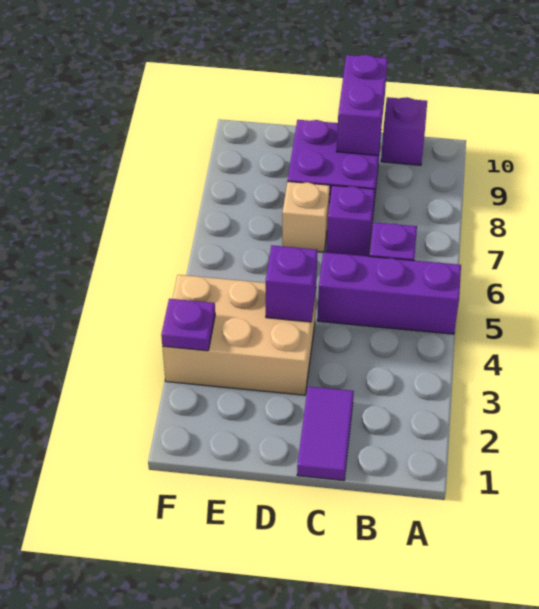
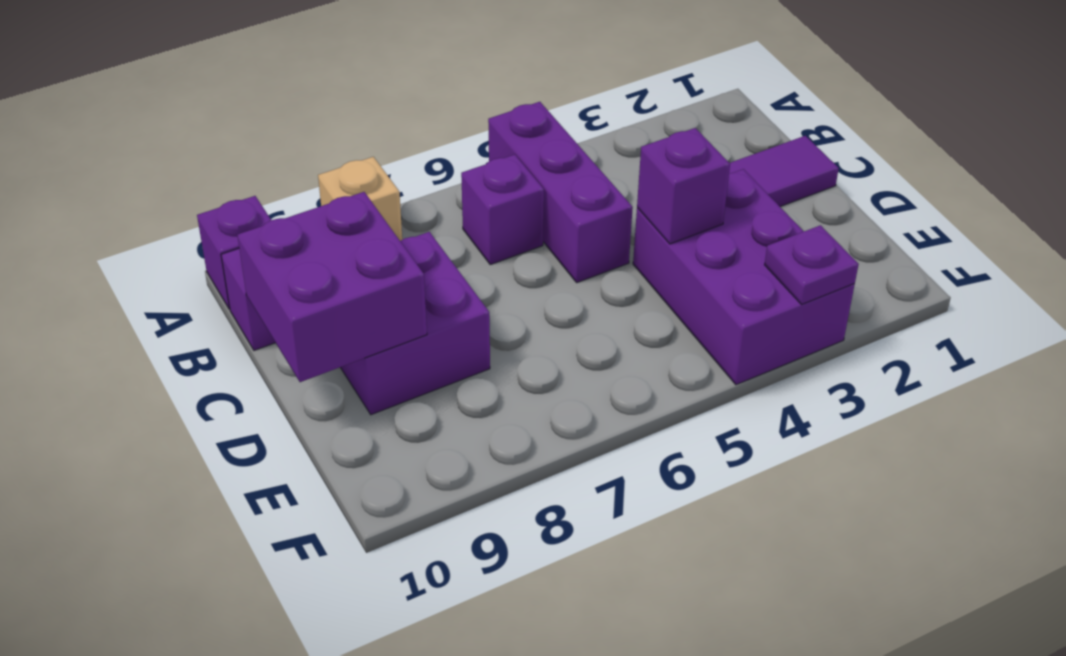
purple 1x1 brick [326,185,375,256] -> purple 1x1 brick moved to [197,196,271,309]
purple 1x2 brick [337,55,388,155] -> purple 2x2 brick [237,192,427,382]
tan 2x3 brick [162,275,316,395] -> purple 2x3 brick [633,169,855,385]
tan 1x1 brick [282,182,330,252] -> tan 1x1 brick moved to [318,157,402,241]

